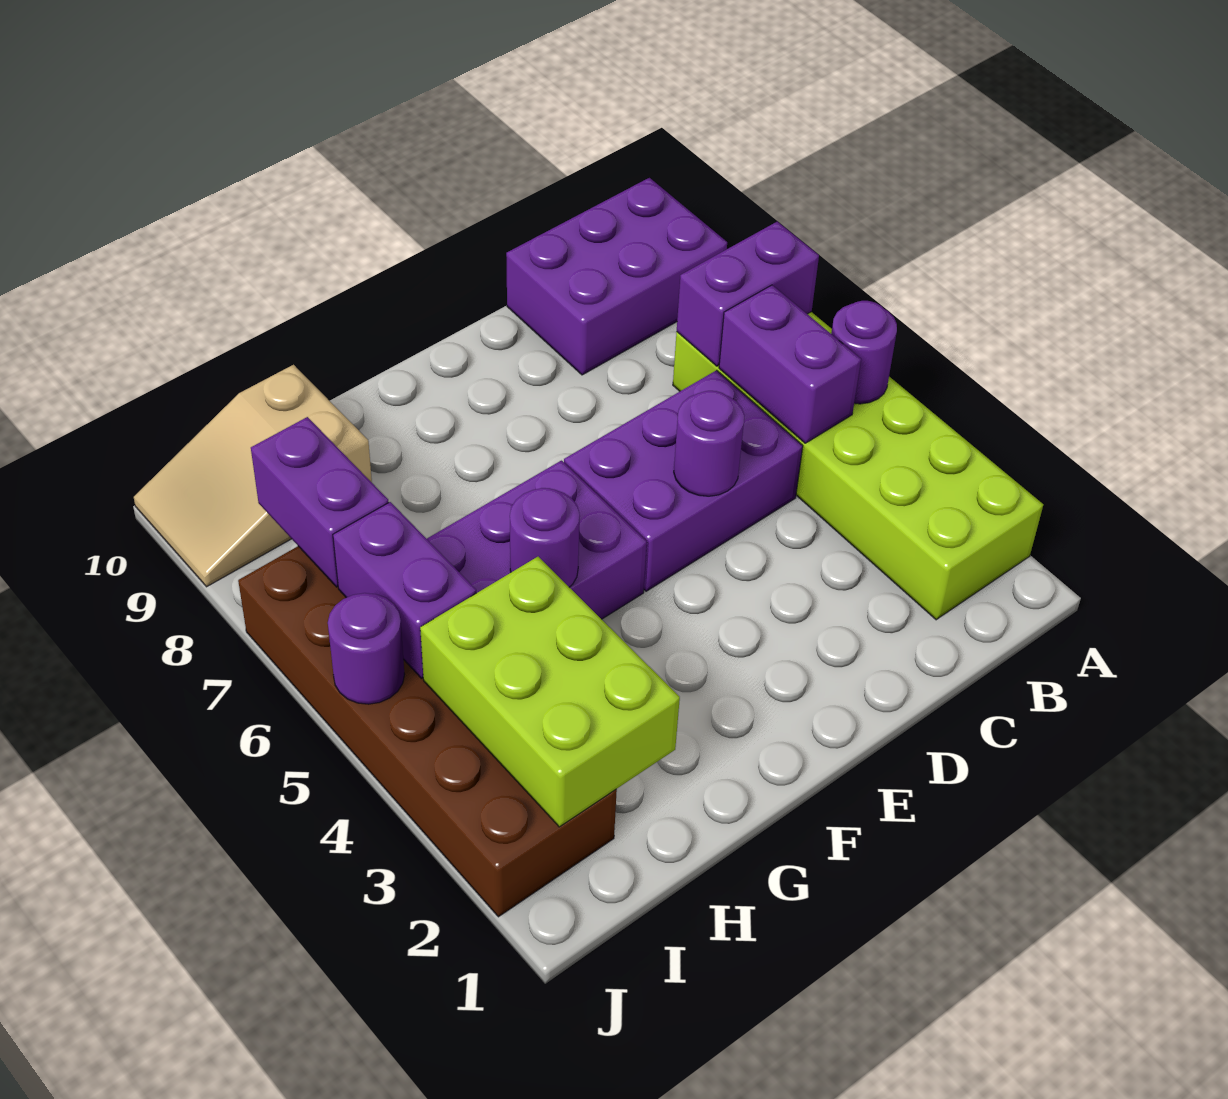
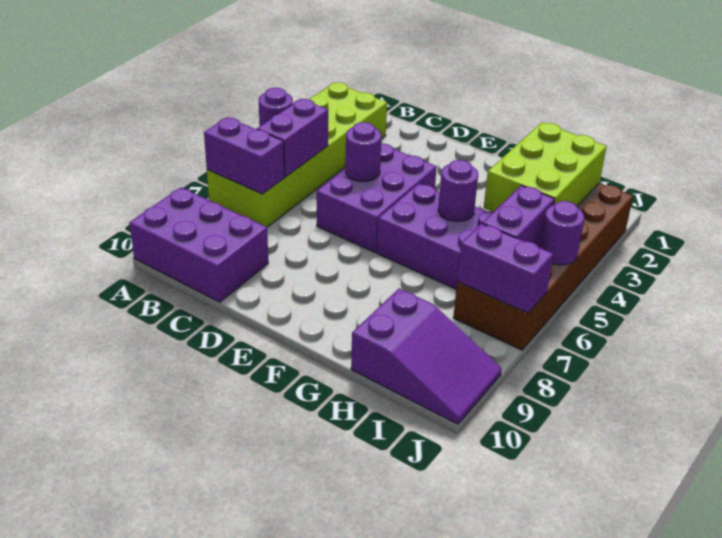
purple 2x3 brick [564,370,803,591] -> purple 2x3 brick turned to [317,144,437,252]
tan 2x3 slope [134,365,372,587] -> purple 2x3 slope [351,289,502,424]
purple 1x2 brick [251,417,389,587] -> purple 1x2 brick turned to [457,224,554,313]

